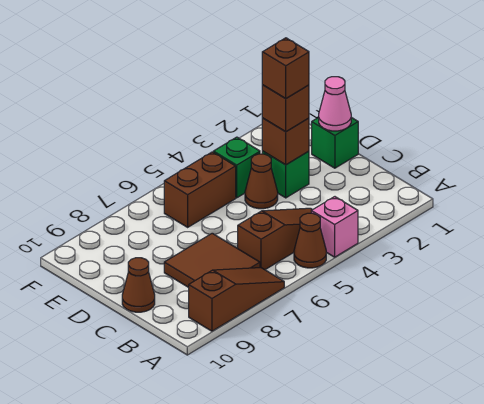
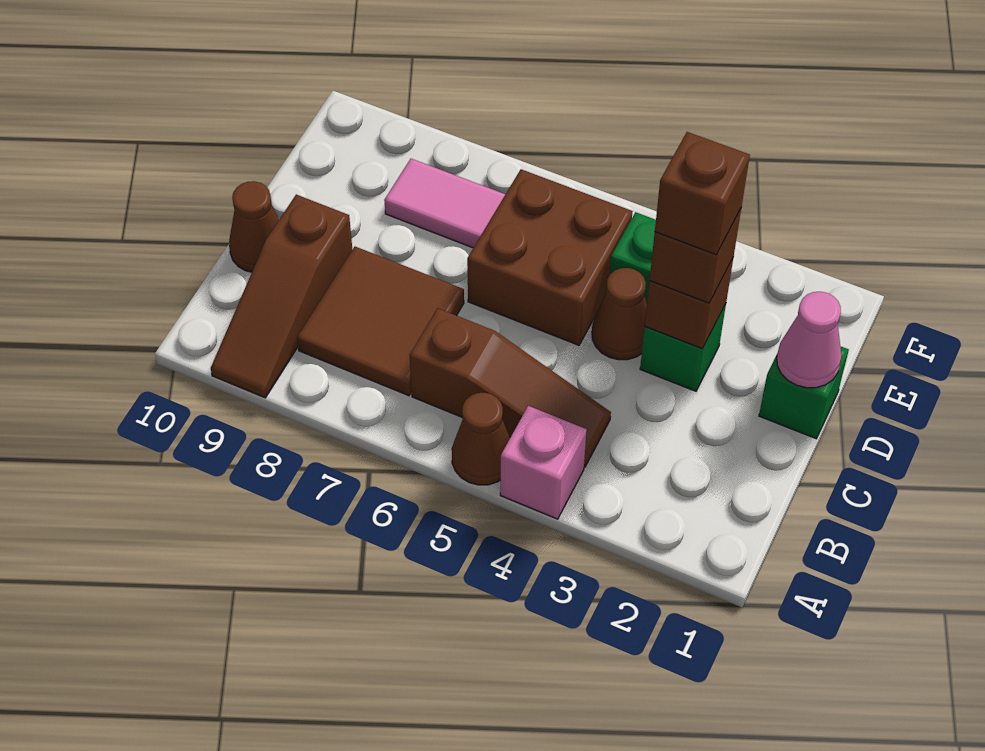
brown 1x3 slope [189,268,284,331] -> brown 1x3 slope turned to [211,195,352,398]
brown 1x2 brick [164,152,236,227] -> brown 2x2 brick [467,169,633,345]
none -> pink 1x2 tile [384,159,505,248]

